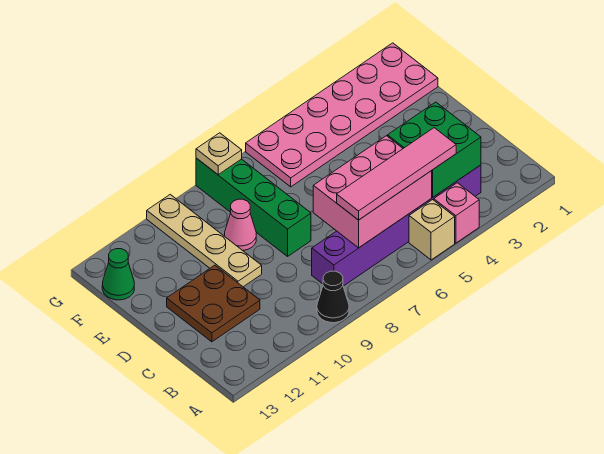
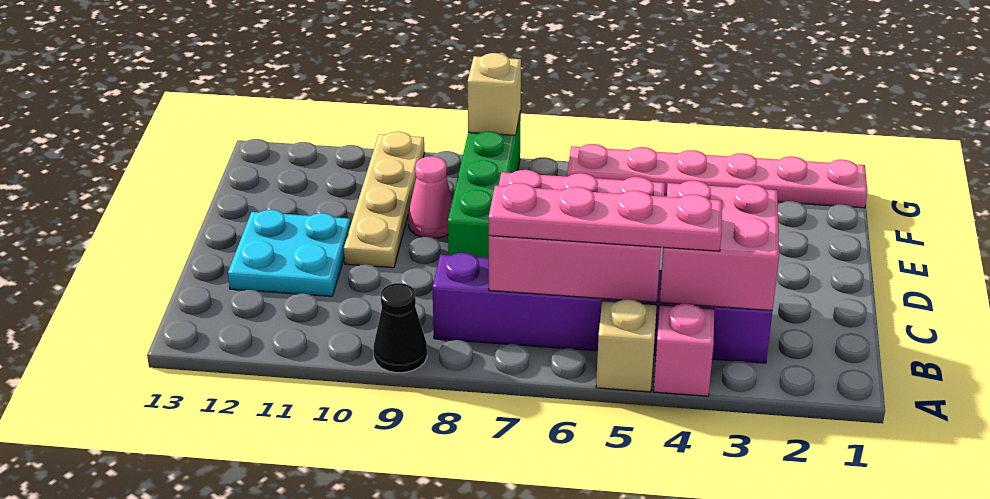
green 2x2 brick [388,102,481,197] -> pink 2x2 brick [660,181,779,311]
pink 1x4 tile [337,128,456,220] -> pink 1x4 plate [489,183,722,251]
brown 2x2 plate [167,265,260,342] -> cyan 2x2 plate [228,210,351,296]
pink 2x6 plate [246,43,438,187] -> pink 1x6 plate [567,144,868,208]
green 1x1 cone [102,249,134,300] -> none
tan 1x1 plate [196,133,242,175] -> tan 1x1 brick [468,53,521,135]

